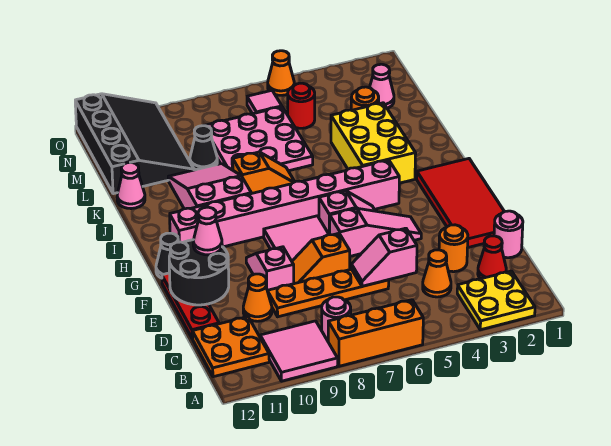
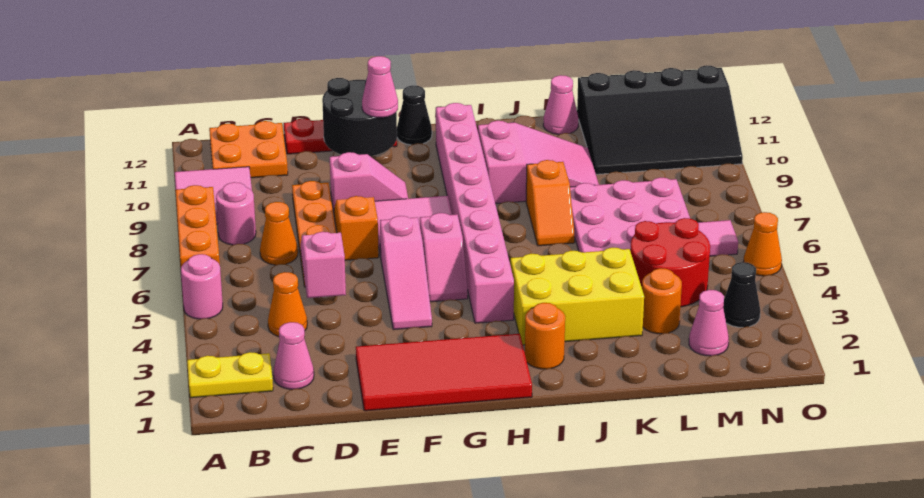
yellow 2x2 plate [457,271,535,330] -> yellow 1x2 plate [187,352,273,398]
red 1x1 cone [478,236,506,279] -> pink 1x1 cone [273,322,314,389]
pink 1x1 round brick [494,211,523,258] -> pink 1x1 round brick moved to [181,254,223,319]
orange 1x1 round brick [439,225,468,272] -> orange 1x1 round brick moved to [525,303,565,369]
orange 1x1 cone [243,274,272,321] -> orange 1x1 cone moved to [260,202,298,265]
black 1x1 cone [190,126,217,170] -> black 1x1 cone moved to [723,262,760,327]
red 1x1 round brick [288,83,315,128] -> red 2x2 round brick [630,218,710,307]

